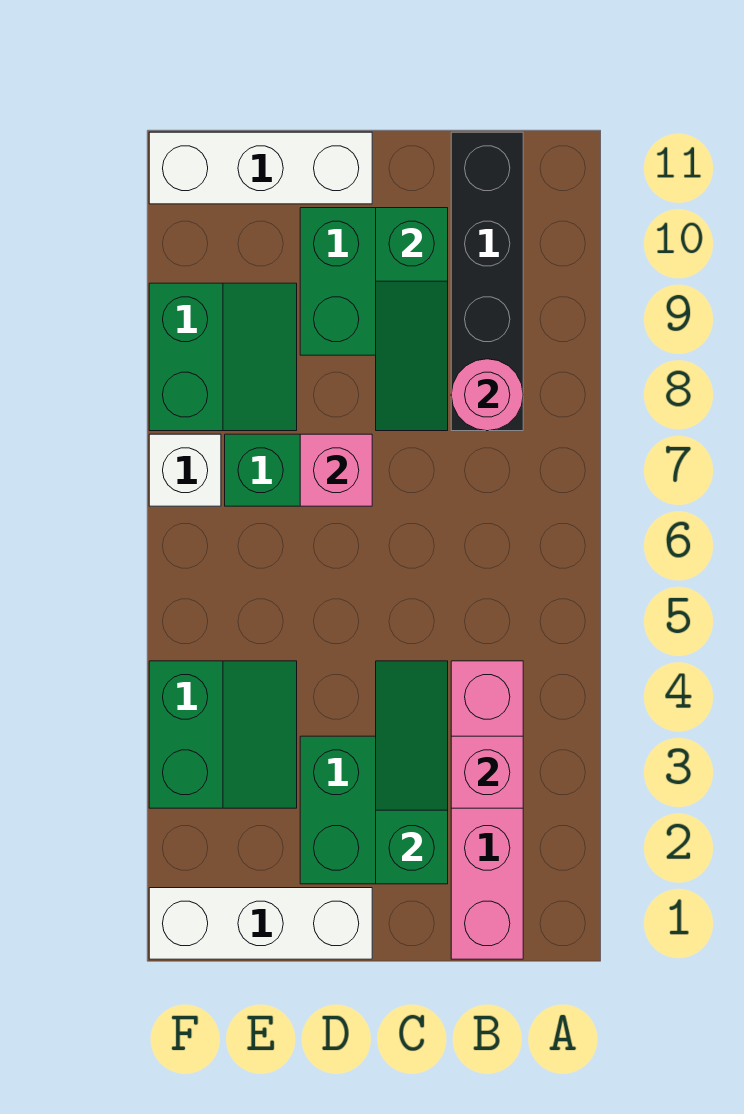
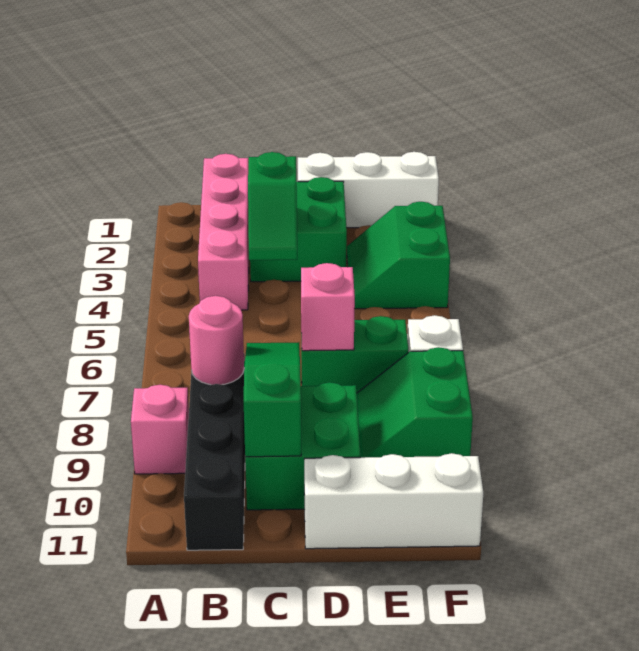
pink 1x1 brick [451,736,523,808] -> pink 1x1 brick moved to [131,385,189,474]
green 1x3 slope [376,661,448,884] -> green 1x2 slope [248,152,297,260]

